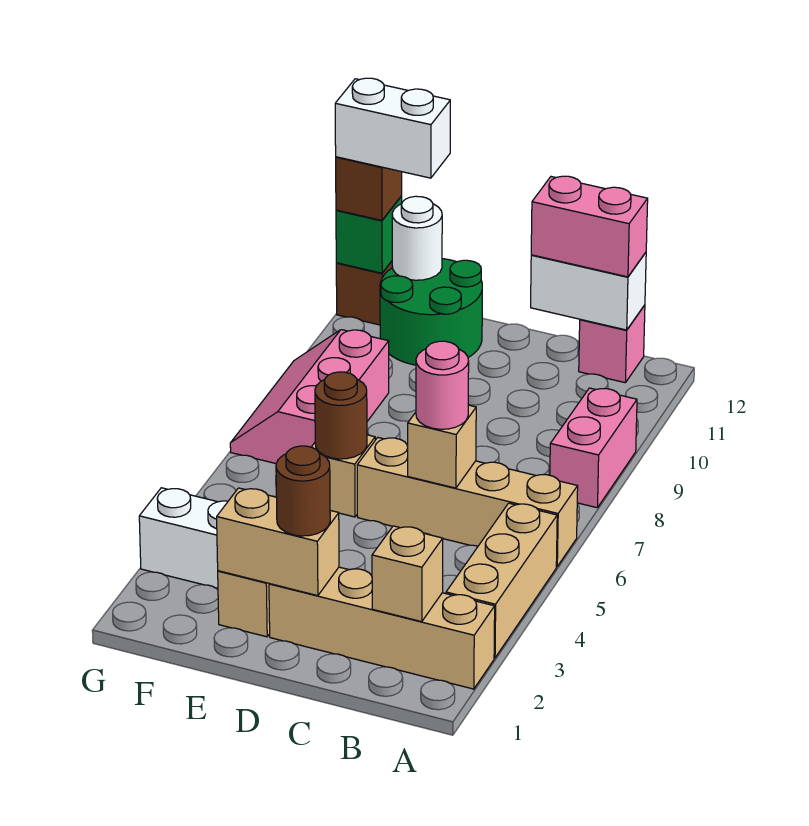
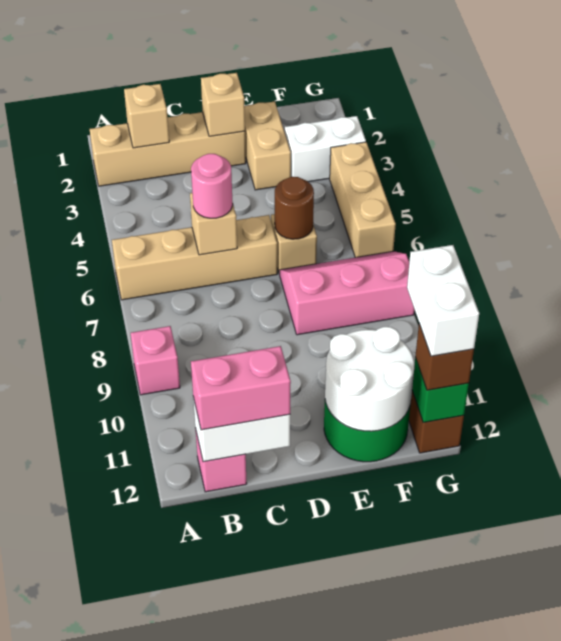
tan 1x3 brick [446,503,557,658] -> tan 1x3 brick moved to [330,142,396,257]
pink 1x2 brick [550,388,637,508] -> pink 1x1 brick [131,326,180,395]
tan 1x2 brick [217,488,339,596] -> tan 1x1 brick [201,73,245,136]
brown 1x1 round brick [276,446,330,536] -> none
pink 2x3 slope [230,330,389,463] -> pink 2x3 slope turned to [280,251,414,335]
white 1x1 round brick [392,196,442,280] -> white 2x2 round brick [325,327,414,431]
white 1x2 brick [335,78,450,178] -> white 1x2 brick turned to [407,245,479,356]

